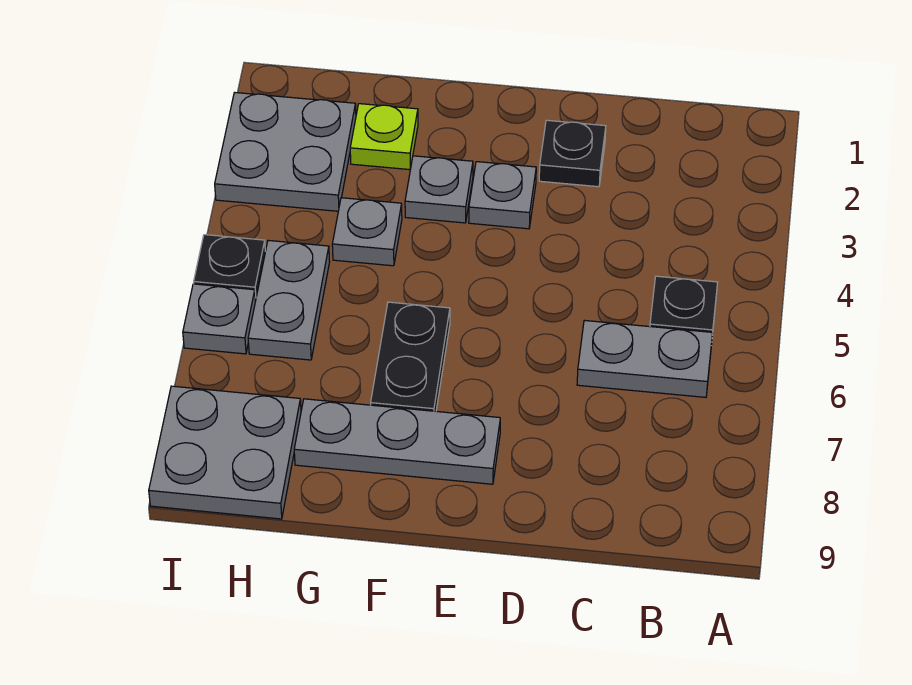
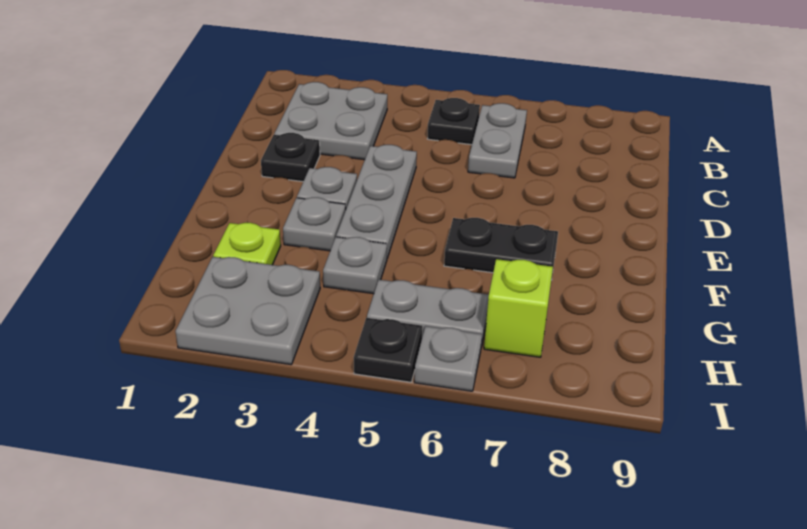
grey 1x3 plate [294,399,500,484] -> grey 1x3 plate moved to [336,145,417,258]
none -> lime 1x1 brick [484,259,553,357]
grey 2x2 plate [149,386,301,519] -> grey 2x2 plate moved to [275,82,387,160]

